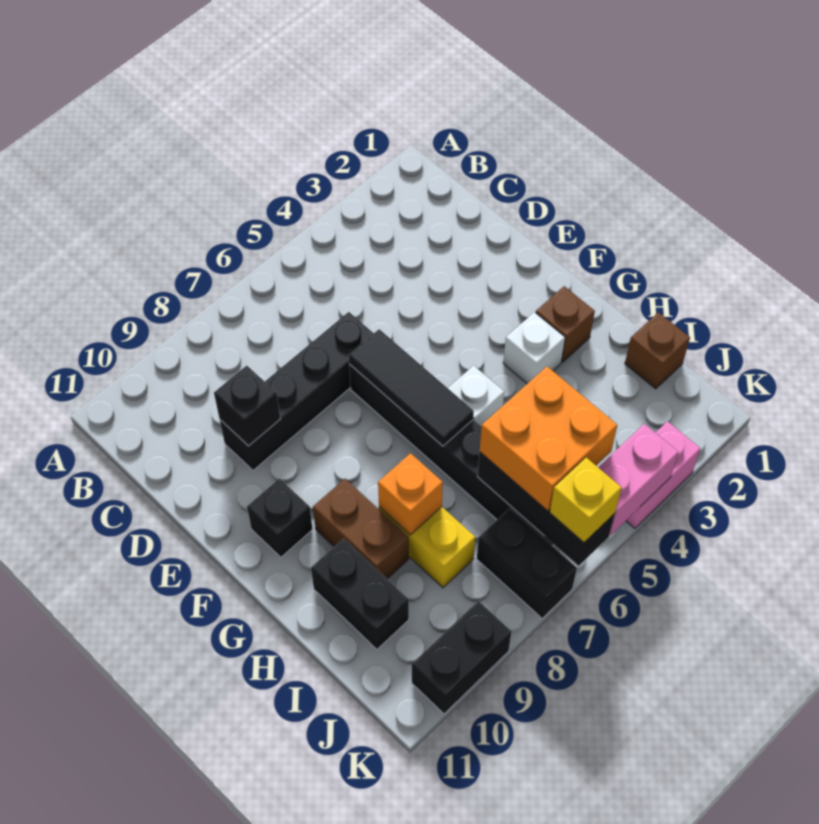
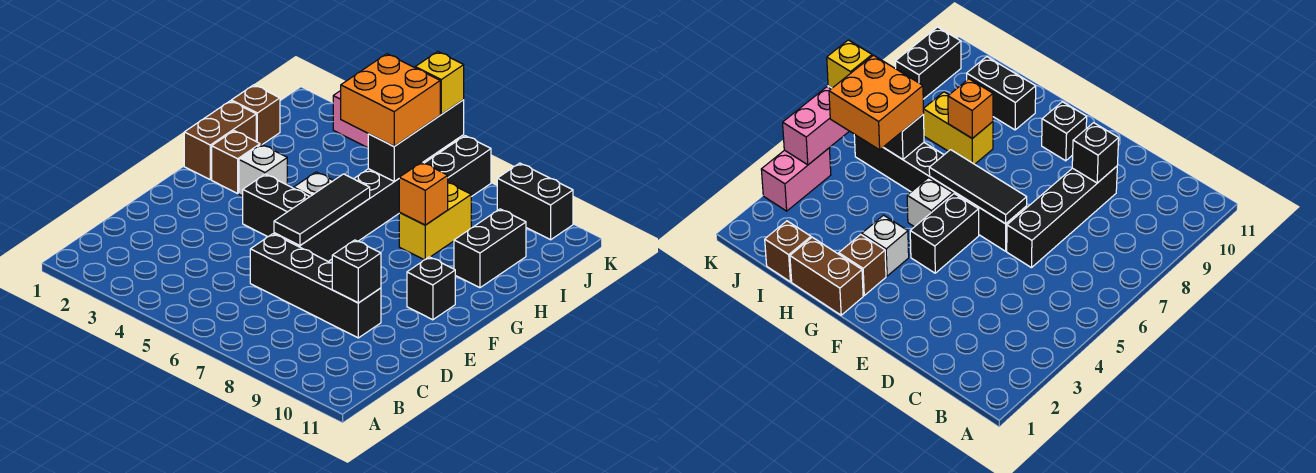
none -> black 1x2 brick [243,174,310,237]
brown 1x2 brick [313,479,409,579] -> brown 1x2 brick moved to [184,101,256,180]

